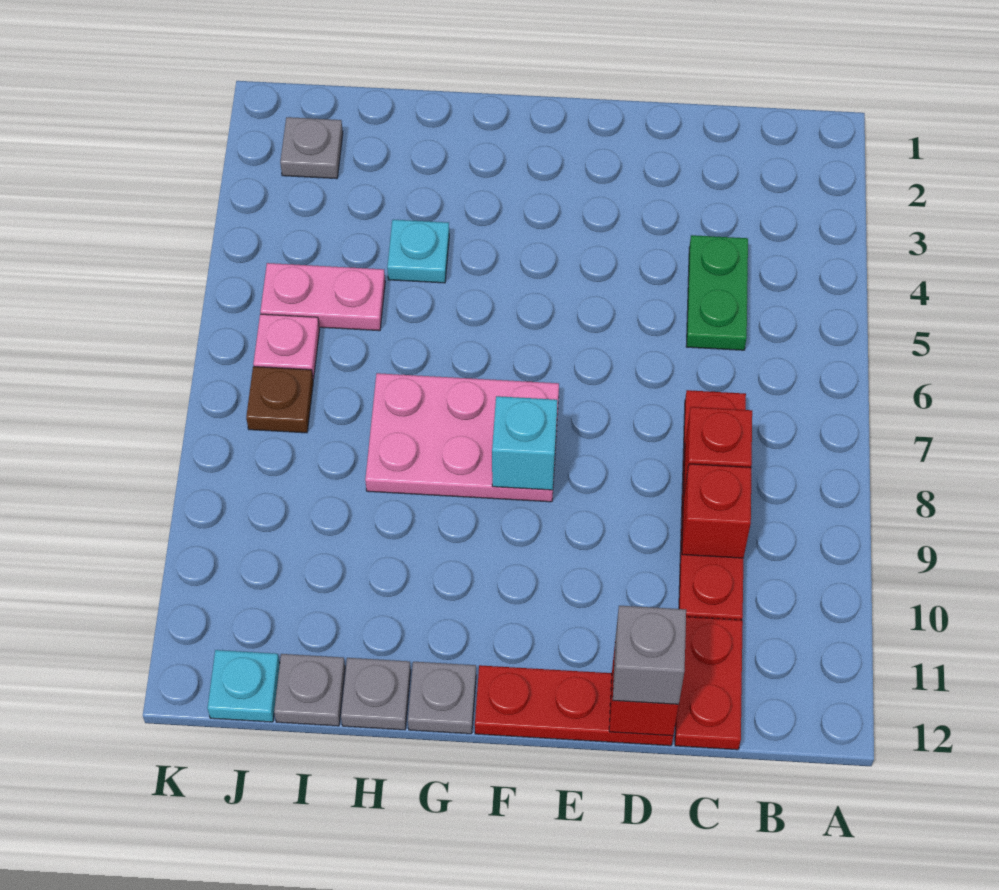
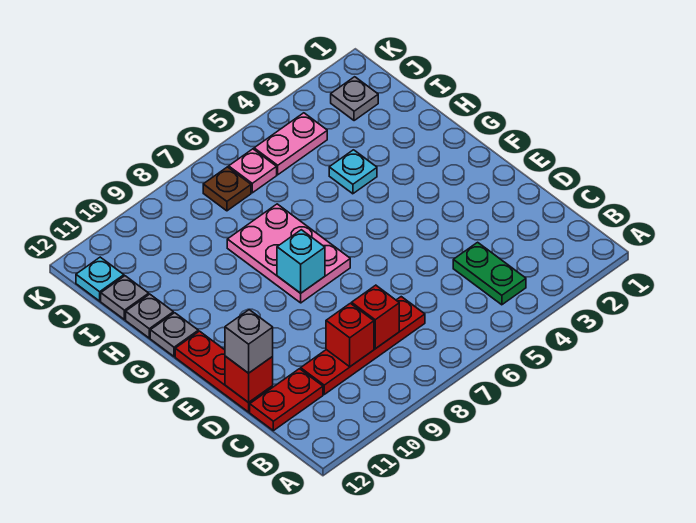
green 1x2 plate [686,235,748,350] -> green 1x2 plate turned to [453,242,526,305]
pink 1x2 plate [260,263,385,331] -> pink 1x2 plate turned to [254,113,327,175]

